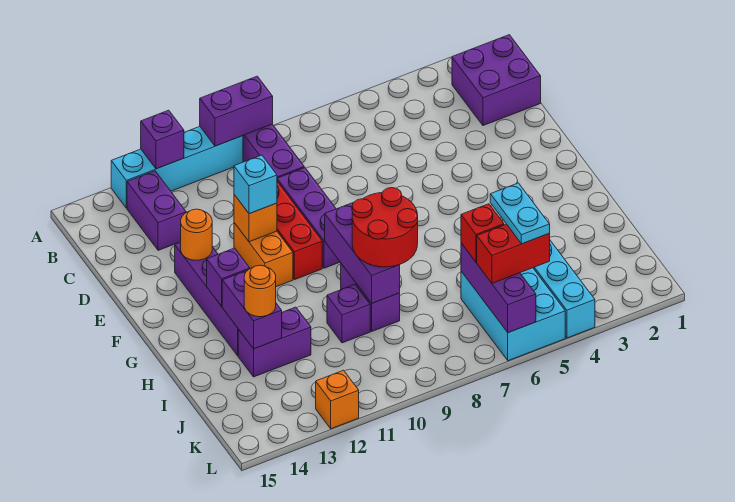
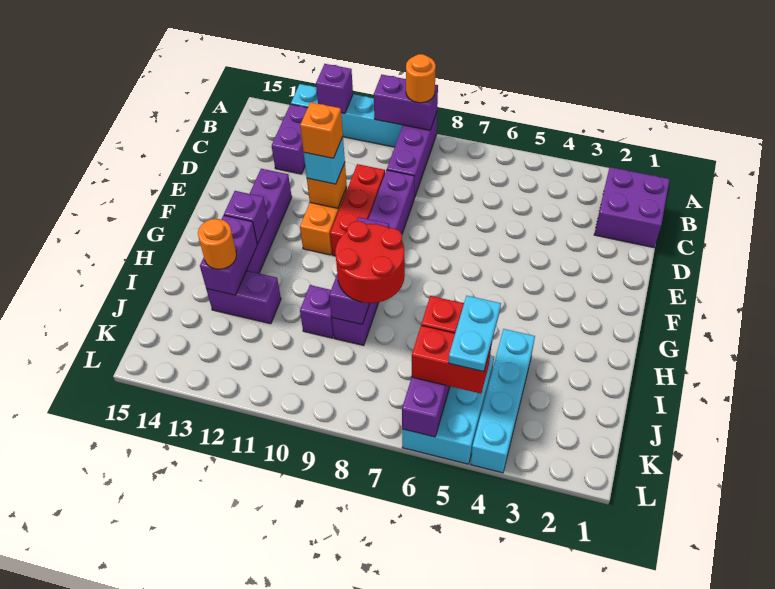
orange 1x1 round brick [181,209,212,260] -> orange 1x1 round brick moved to [406,54,436,103]
orange 1x1 brick [316,370,359,429] -> orange 1x1 brick moved to [300,102,343,158]

